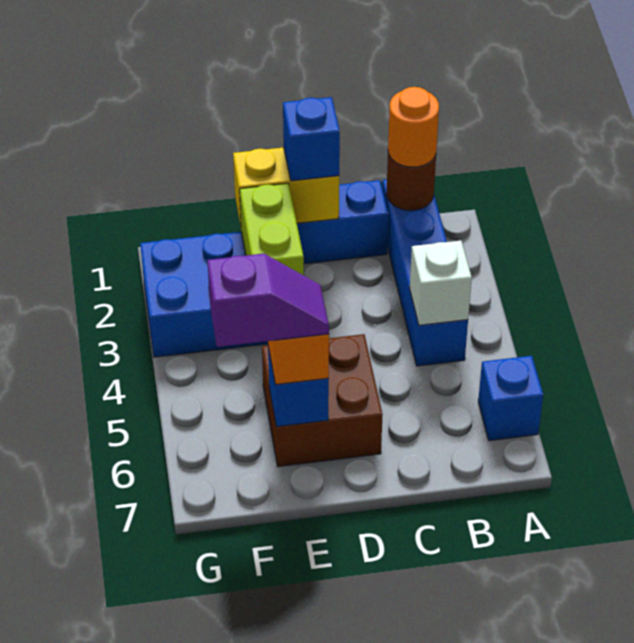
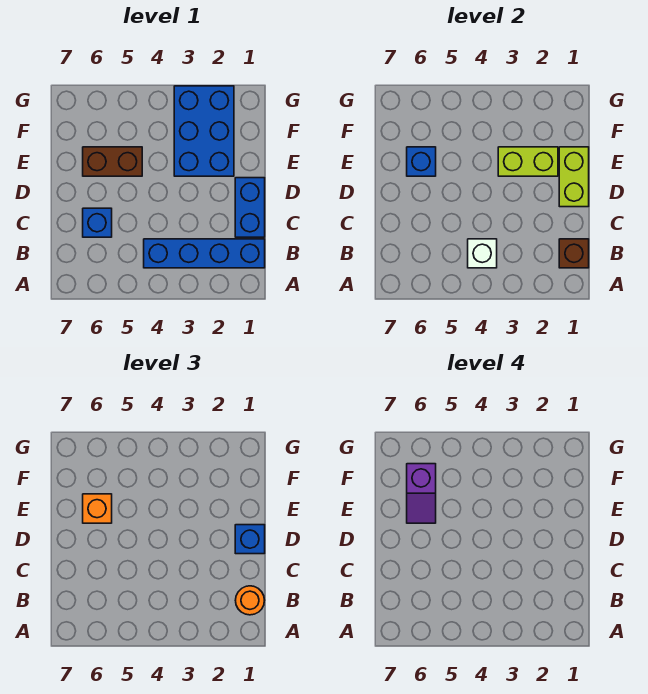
blue 1x1 brick [478,356,543,441] -> blue 1x1 brick moved to [83,208,112,237]
brown 1x1 round brick [387,154,436,210] -> brown 1x1 brick [559,239,589,268]
yellow 1x2 brick [233,147,339,227] -> lime 1x2 brick [559,147,589,207]
brown 2x2 brick [262,334,383,467] -> brown 1x2 brick [83,147,142,176]

